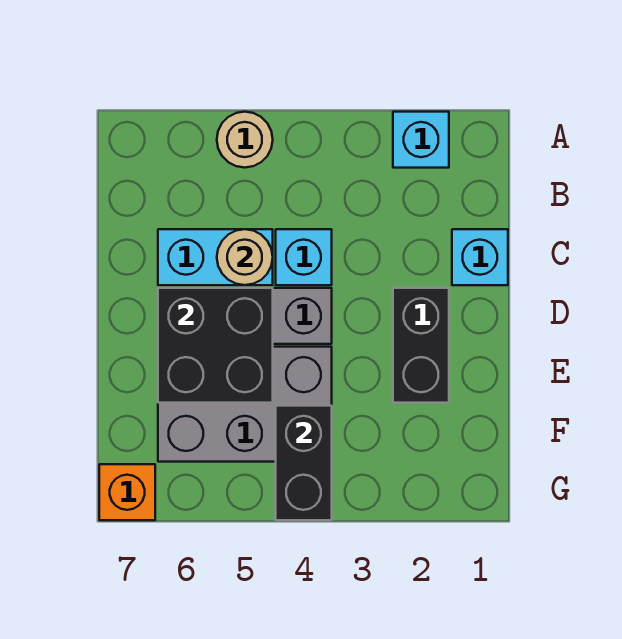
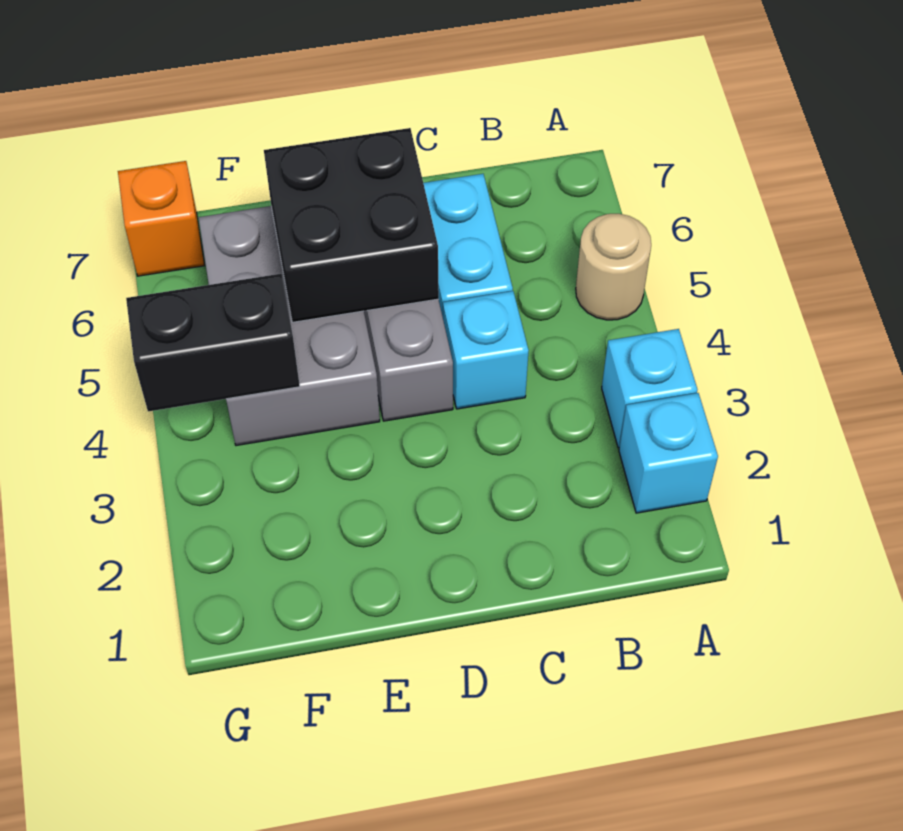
cyan 1x1 brick [452,229,508,285] -> cyan 1x1 brick moved to [602,329,697,448]
tan 1x1 round brick [217,229,273,285] -> none
black 1x2 brick [393,288,449,403] -> none

